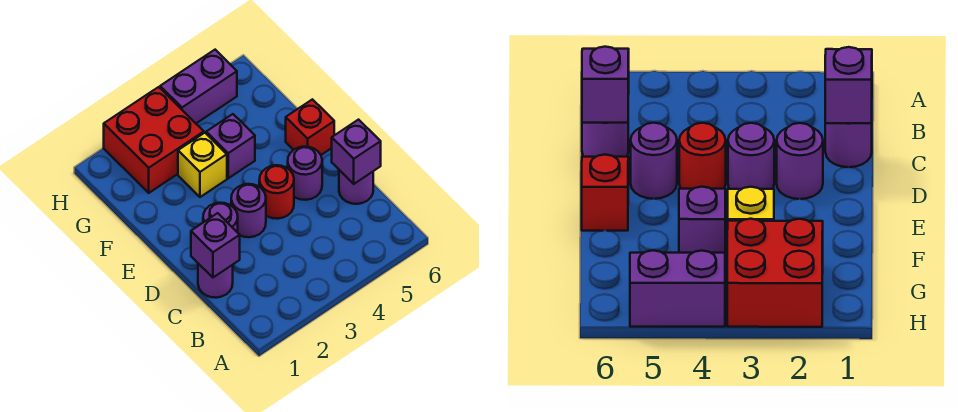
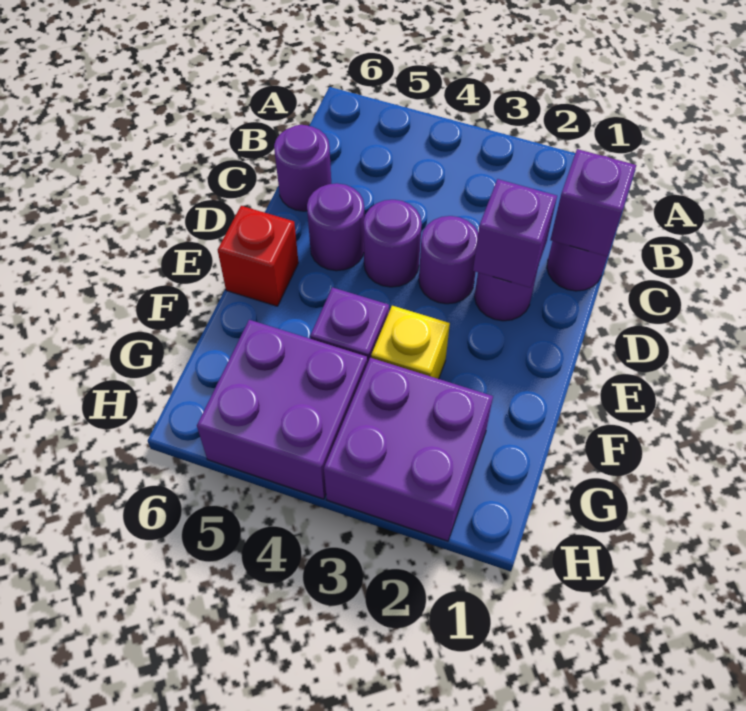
purple 1x1 brick [332,120,381,184] -> purple 1x1 brick moved to [473,179,557,288]
red 1x1 round brick [259,165,294,219] -> purple 1x1 round brick [364,200,422,287]
red 2x2 brick [104,87,204,193] -> purple 2x2 brick [324,358,493,541]
purple 1x2 brick [160,50,237,123] -> purple 2x2 brick [197,320,367,499]

